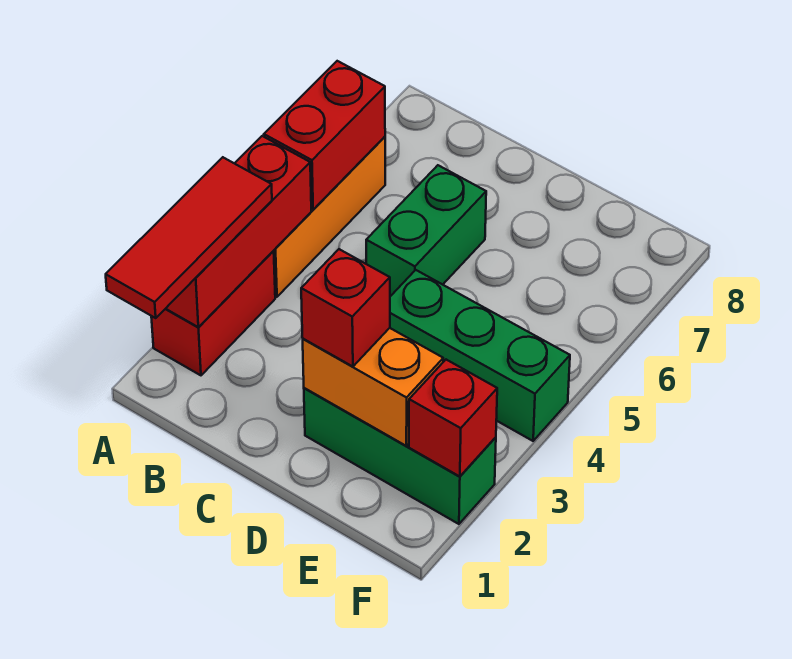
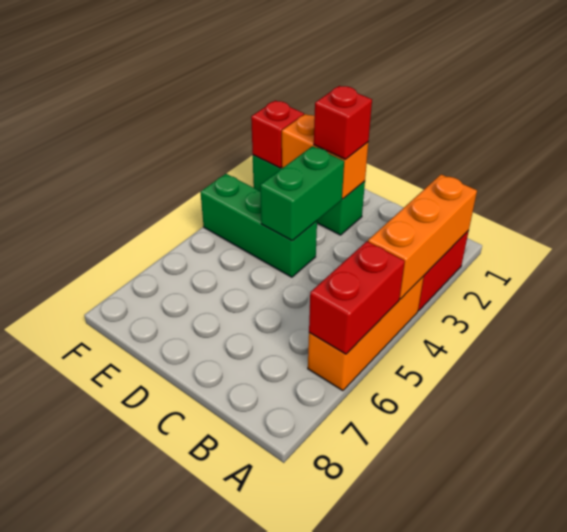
red 1x3 tile [106,157,272,318] -> none
red 1x3 brick [166,136,311,327] -> orange 1x3 brick [368,174,477,299]
green 1x2 brick [366,165,486,296] -> green 1x2 brick moved to [260,146,344,241]

